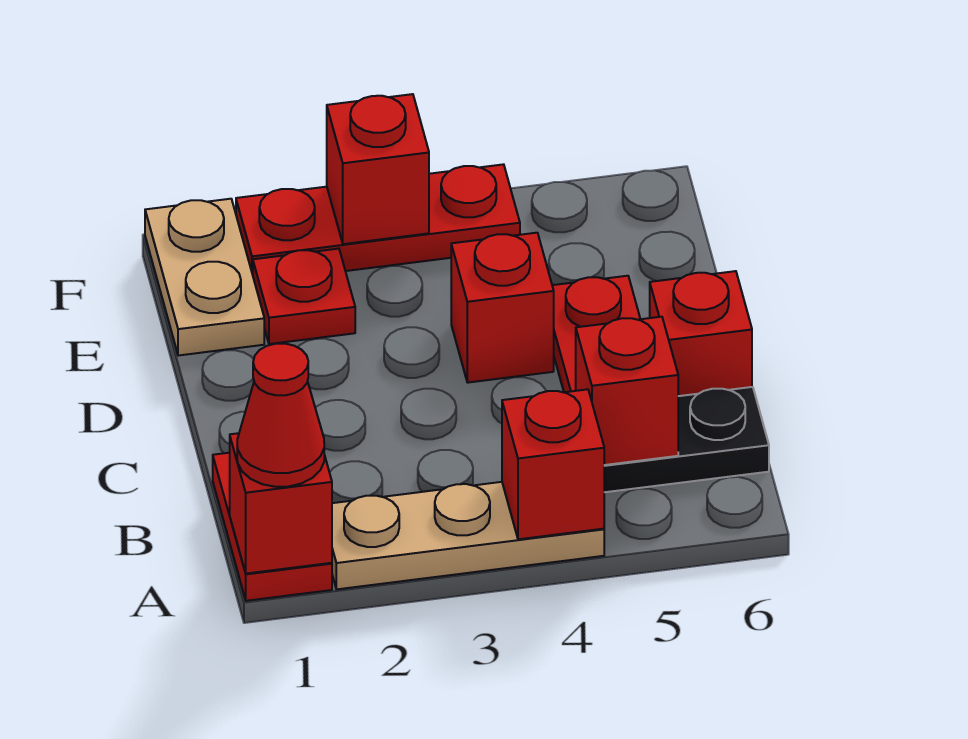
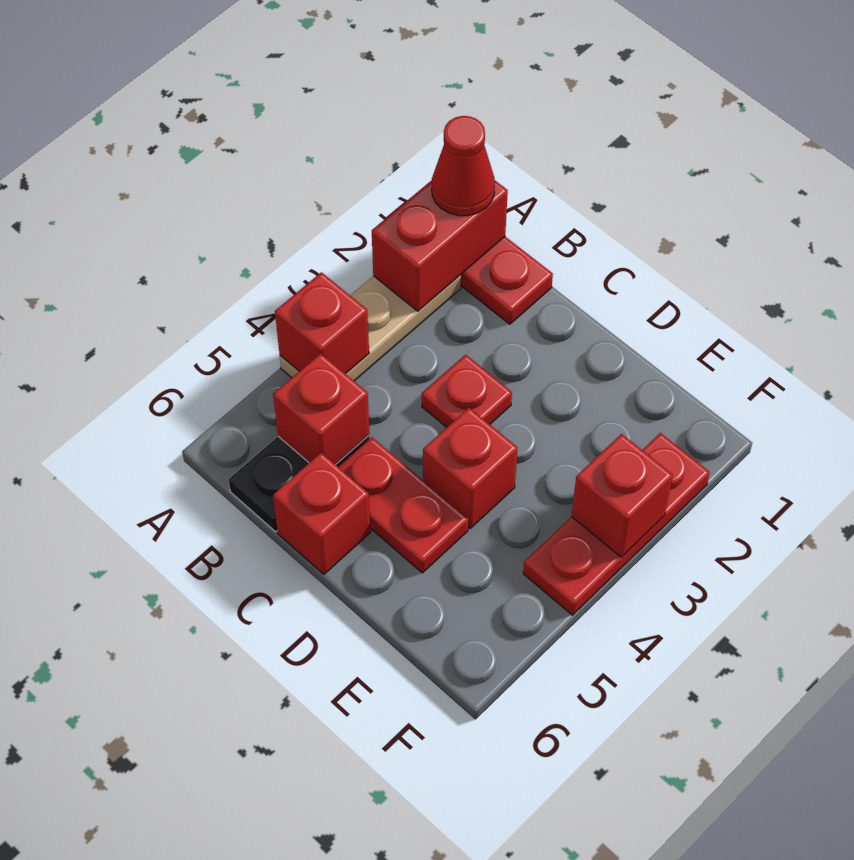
red 1x1 brick [230,433,332,574] -> red 1x2 brick [372,180,508,311]
tan 1x2 plate [145,199,264,356] -> none
red 1x1 plate [253,249,355,344] -> red 1x1 plate moved to [422,355,512,427]

